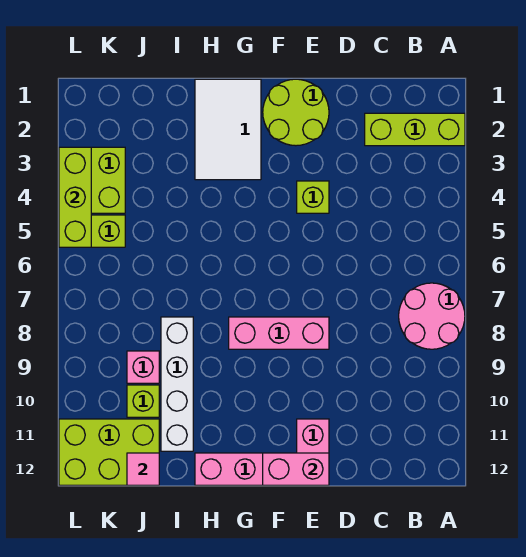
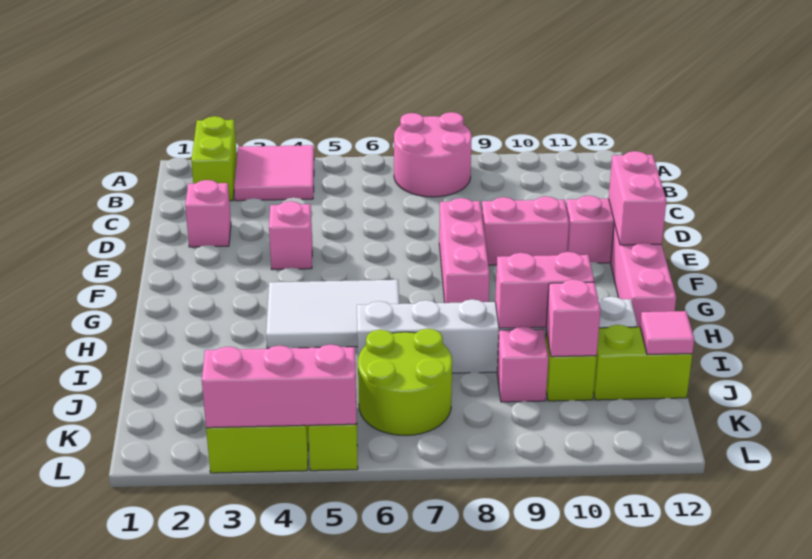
lime 1x3 brick [365,113,465,146] -> lime 1x2 brick [191,116,237,201]
none -> pink 2x2 tile [234,145,314,201]
none -> pink 1x1 brick [185,180,231,247]
lime 2x2 round brick [263,79,329,146] -> lime 2x2 round brick moved to [358,329,452,436]
lime 1x1 brick [297,181,329,213] -> pink 1x1 brick [269,201,312,270]
none -> pink 1x2 brick [482,196,569,265]
white 2x3 tile [195,79,261,180] -> white 2x3 tile moved to [266,280,399,349]
white 1x4 brick [161,317,193,451] -> white 1x6 brick [357,297,637,373]
none -> pink 1x2 brick [495,252,594,328]
none -> pink 1x1 brick [546,280,601,357]
lime 2x3 brick [59,419,159,485] -> lime 1x2 brick [594,325,692,400]
lime 1x3 brick [59,147,91,247] -> pink 1x3 brick [202,344,356,428]

